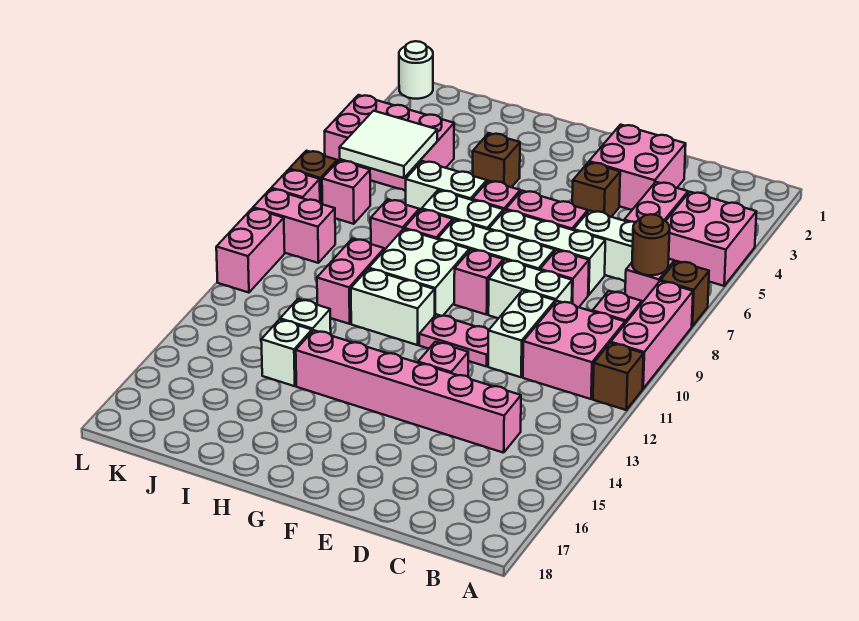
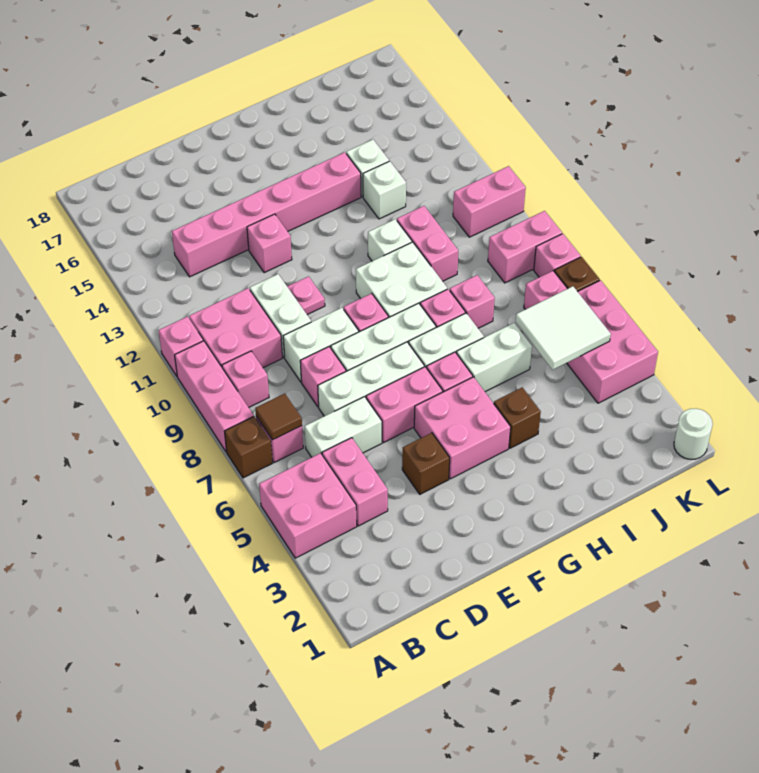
brown 1x1 brick [593,343,644,410] -> pink 1x1 brick [158,316,203,376]
brown 1x1 round brick [632,214,670,275] -> brown 1x1 tile [255,394,302,440]
pink 2x2 brick [589,125,686,210] -> pink 2x2 brick moved to [414,377,511,479]
pink 1x2 plate [419,314,489,367] -> pink 1x1 plate [287,276,325,315]
white 1x2 brick [351,269,435,345] -> white 1x1 brick [368,219,412,261]
pink 2x3 brick [324,95,454,191] -> pink 2x3 brick turned to [567,280,658,403]
pink 1x2 brick [216,208,285,293] -> pink 1x2 brick turned to [453,166,526,237]

